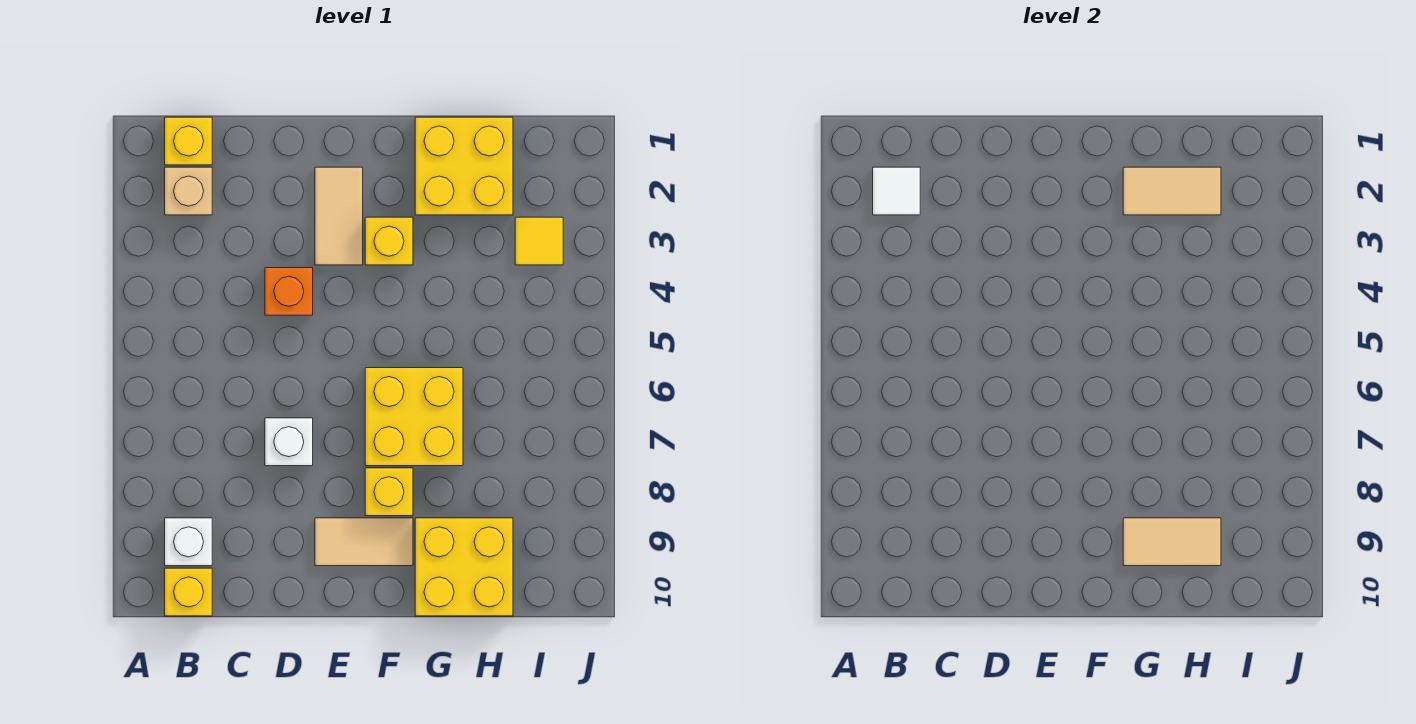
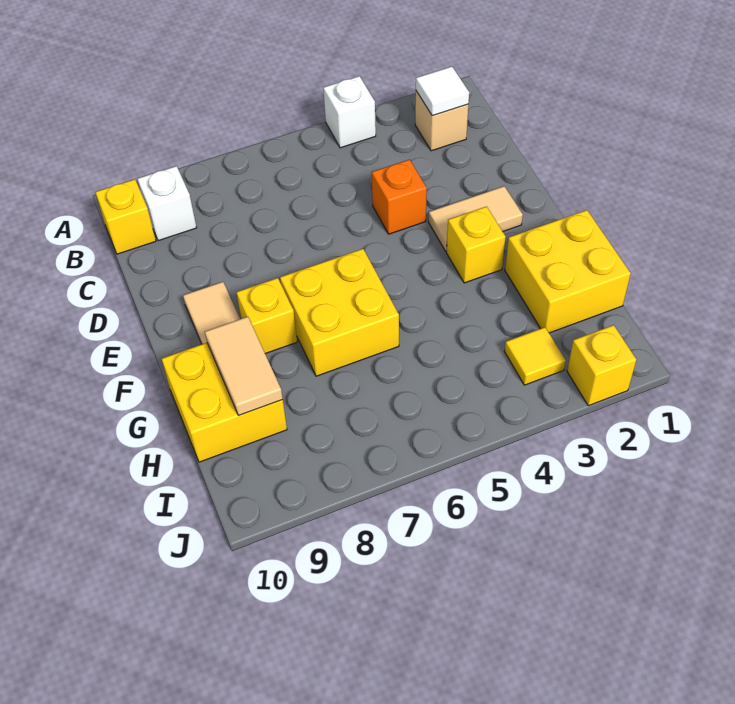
yellow 1x1 brick [165,117,212,165] -> yellow 1x1 brick moved to [567,325,636,406]
white 1x1 brick [265,418,313,466] -> white 1x1 brick moved to [323,76,376,148]
tan 1x2 tile [1123,167,1221,215] -> none

